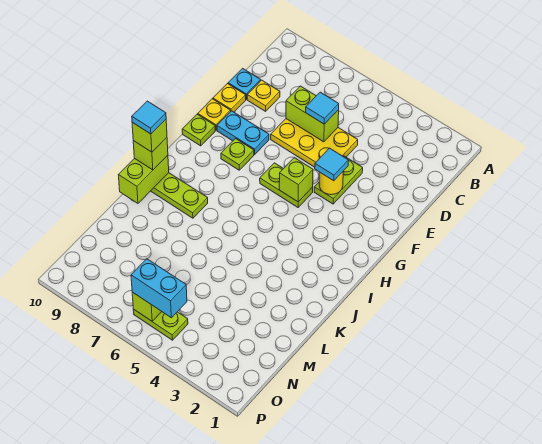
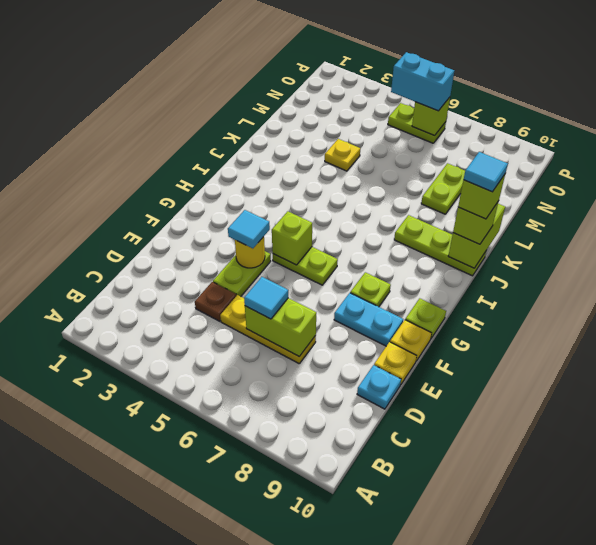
none -> brown 1x1 plate [195,282,236,321]
yellow 2x3 plate [271,119,358,167] -> yellow 1x3 plate [220,295,316,363]
yellow 1x1 plate [247,80,280,111] -> yellow 1x1 plate moved to [325,139,360,171]
none -> lime 1x2 plate [421,163,465,214]

